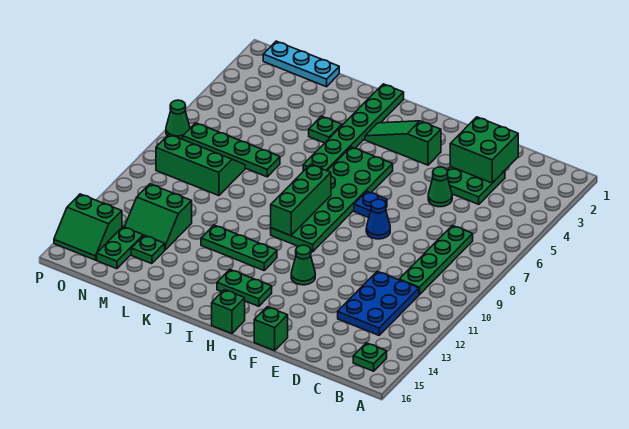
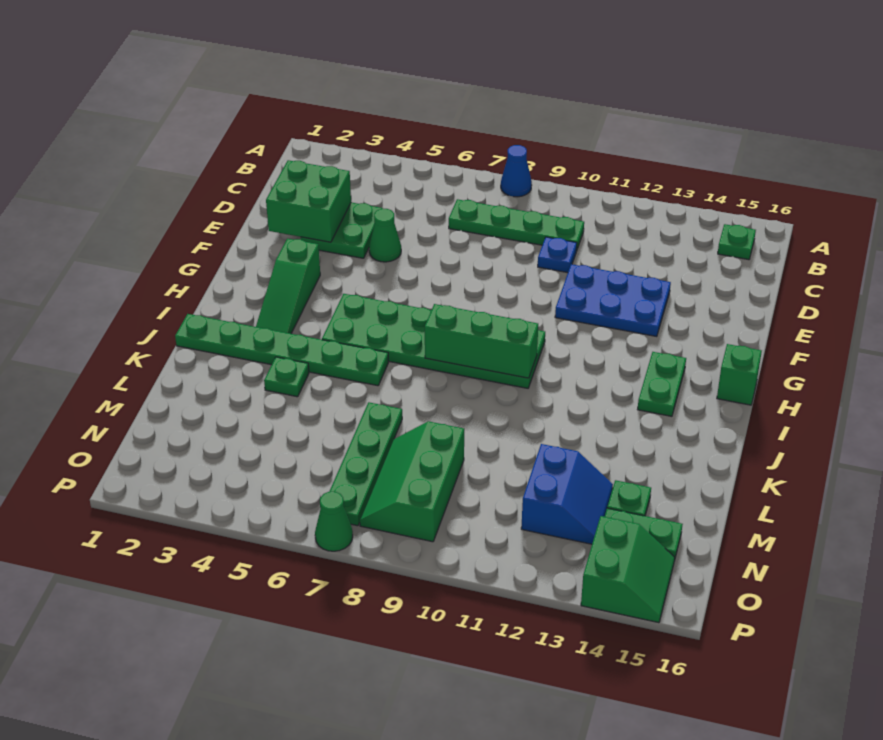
blue 2x3 plate [338,271,419,335] -> blue 2x3 plate moved to [555,264,671,337]
blue 1x1 cone [366,199,390,239] -> blue 1x1 cone moved to [501,145,532,197]
green 1x1 brick [254,307,288,351] -> none
blue 1x1 plate [354,191,387,217] -> blue 1x1 plate moved to [538,237,577,273]
green 1x1 cone [291,245,315,285] -> none
green 1x3 plate [201,225,277,270] -> none
cyan 1x3 plate [263,41,339,87] -> none
green 2x2 slope [125,184,192,250] -> blue 2x2 slope [521,444,613,544]

